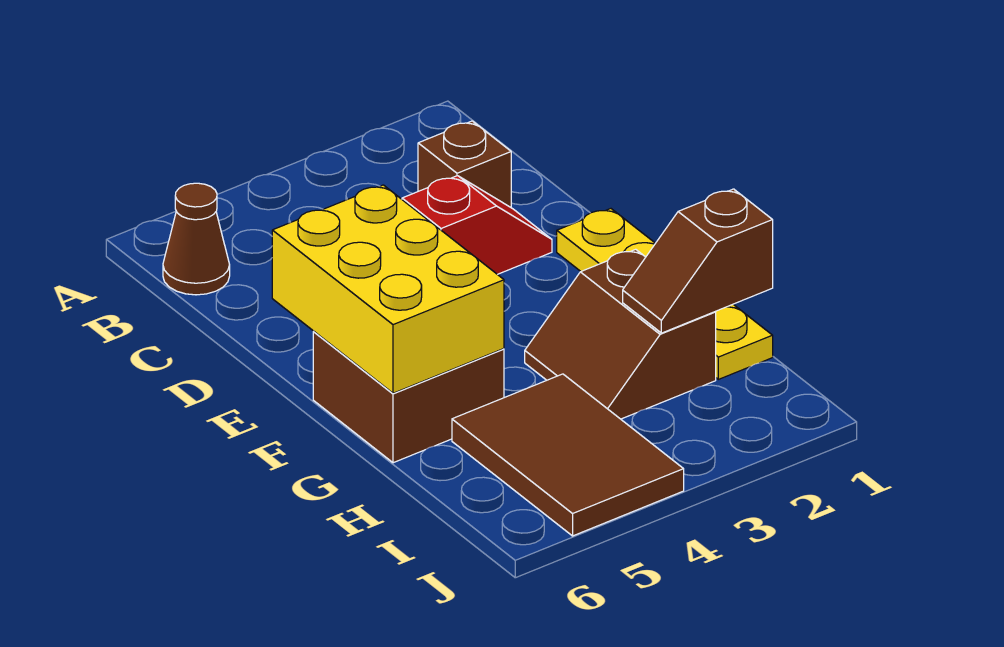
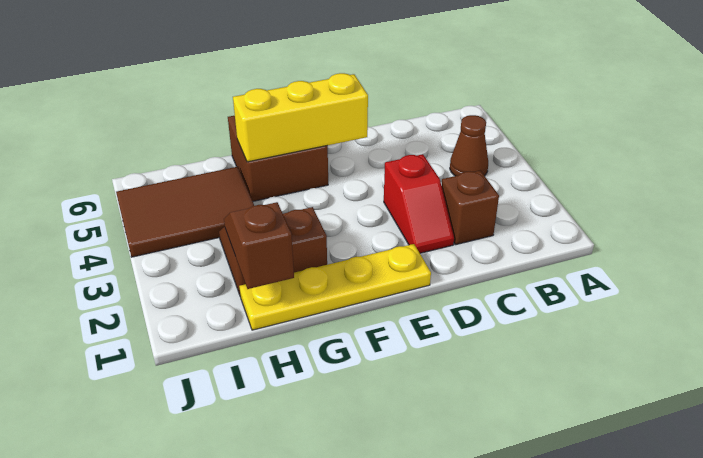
brown 1x1 cone [163,183,230,295] -> brown 1x1 cone moved to [450,115,488,176]
yellow 2x3 brick [272,185,504,393] -> yellow 1x3 brick [233,73,368,162]

